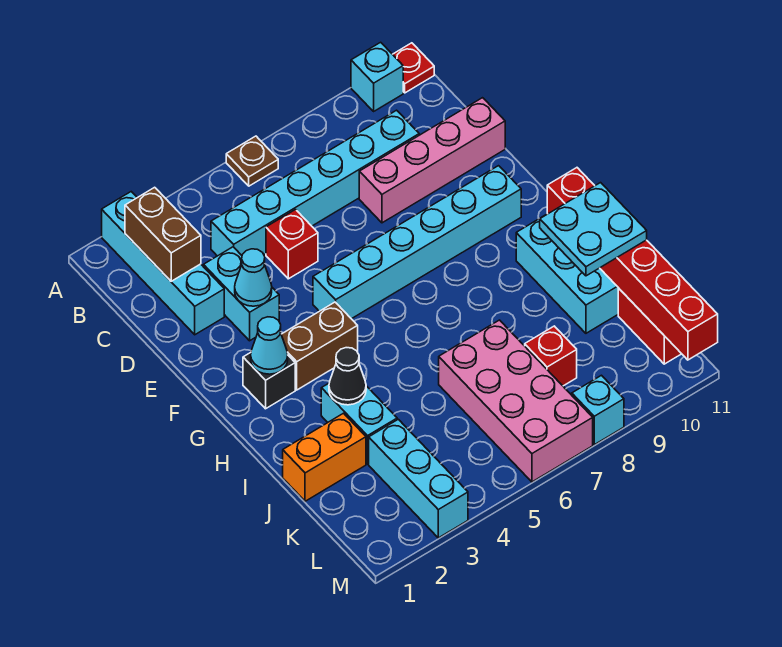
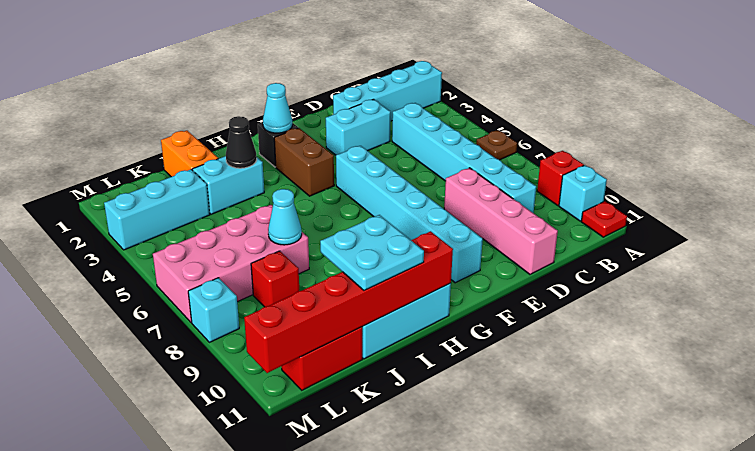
brown 1x2 brick [125,187,201,281] -> none
red 1x1 brick [266,210,318,279] -> red 1x1 brick moved to [537,151,584,206]
cyan 1x1 cone [235,249,272,306] -> cyan 1x1 cone moved to [268,189,302,245]

